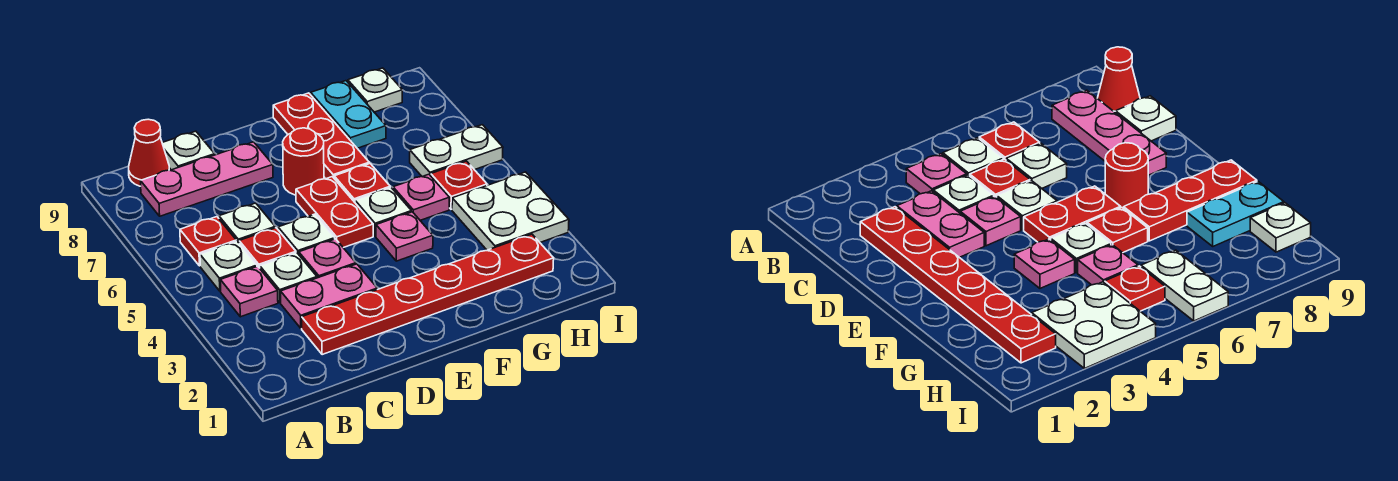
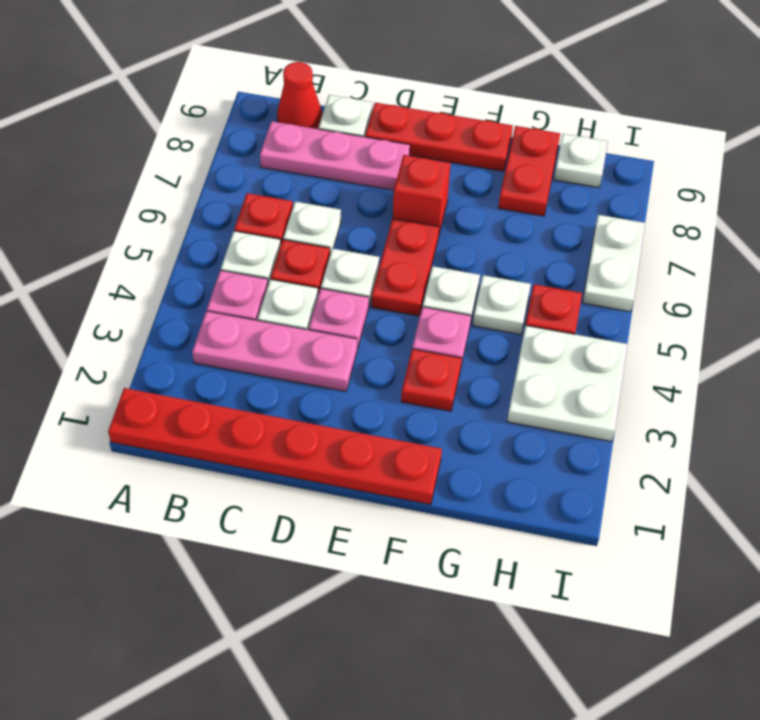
red 1x6 plate [302,234,554,355] -> red 1x6 plate moved to [108,388,442,504]
pink 1x2 plate [281,264,377,328] -> pink 1x3 plate [192,311,357,392]
red 1x1 round brick [283,128,324,195] -> red 1x1 brick [393,155,450,234]
red 1x1 plate [334,164,390,202] -> red 1x1 plate moved to [401,349,462,411]
red 1x3 plate [273,93,369,179] -> red 1x3 plate turned to [365,103,513,171]
pink 1x1 plate [393,174,449,220] -> white 1x1 plate [473,275,531,334]
cyan 1x2 plate [311,81,386,148] -> red 1x2 plate [498,126,560,216]
white 1x2 plate [410,125,503,177] -> white 1x2 plate turned to [583,215,645,312]

